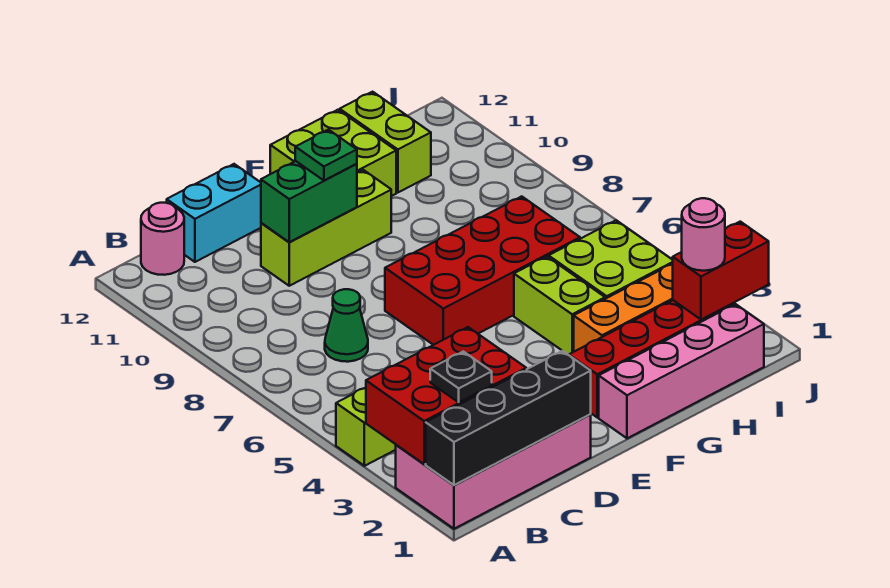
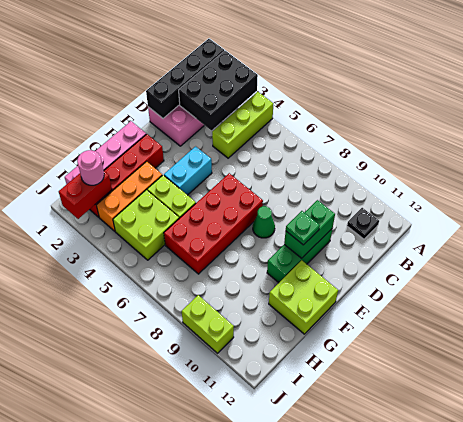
red 2x3 brick [366,327,526,464] -> black 2x3 brick [179,51,258,130]
black 1x1 plate [430,352,492,402] -> black 1x1 plate moved to [347,208,379,239]
pink 1x1 round brick [141,203,184,275] -> none
green 1x1 cone [325,289,368,362] -> green 1x1 cone moved to [253,206,275,238]
cyan 1x2 brick [167,164,261,262] -> cyan 1x2 brick moved to [164,146,212,195]
lime 1x3 brick [261,170,391,286] -> green 1x3 brick [267,228,333,283]
lime 1x2 brick [340,92,431,193] -> lime 1x2 brick moved to [182,295,234,353]

